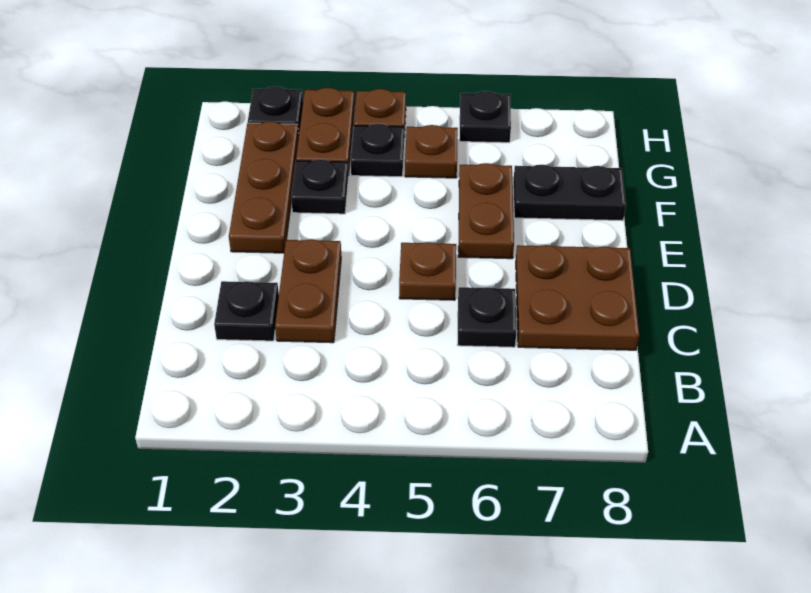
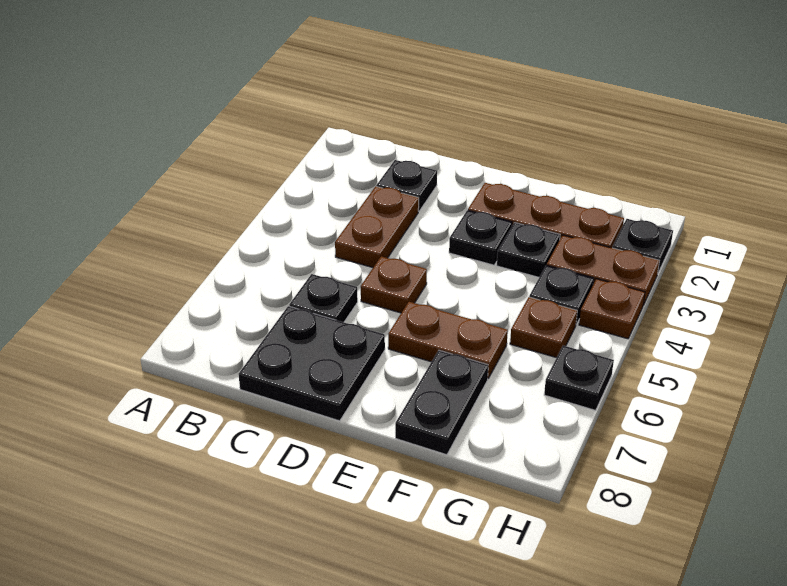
brown 1x2 plate [275,239,341,343] -> brown 1x2 plate turned to [335,186,419,268]
brown 2x2 plate [516,245,639,350] -> black 2x2 plate [239,306,385,421]
none -> black 1x1 plate [449,210,512,265]

